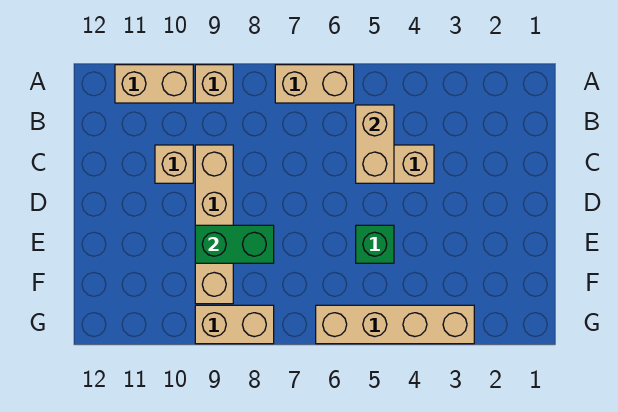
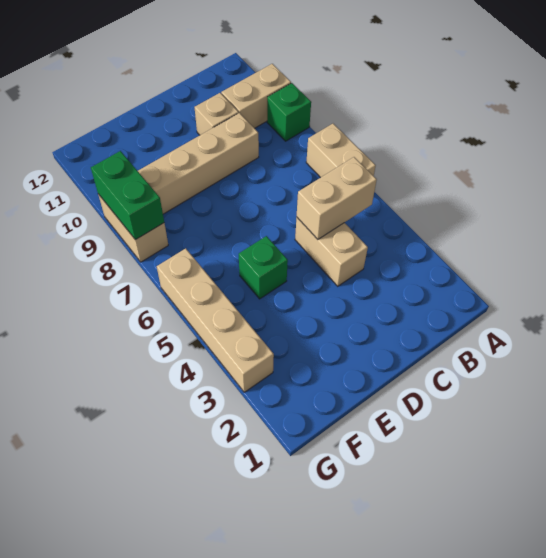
tan 1x1 brick [195,65,233,103] -> green 1x1 brick [267,83,311,141]
tan 1x2 brick [115,65,193,103] -> tan 1x2 brick turned to [221,64,291,128]
green 1x2 brick [195,225,274,263] -> green 1x2 brick moved to [91,151,164,240]

